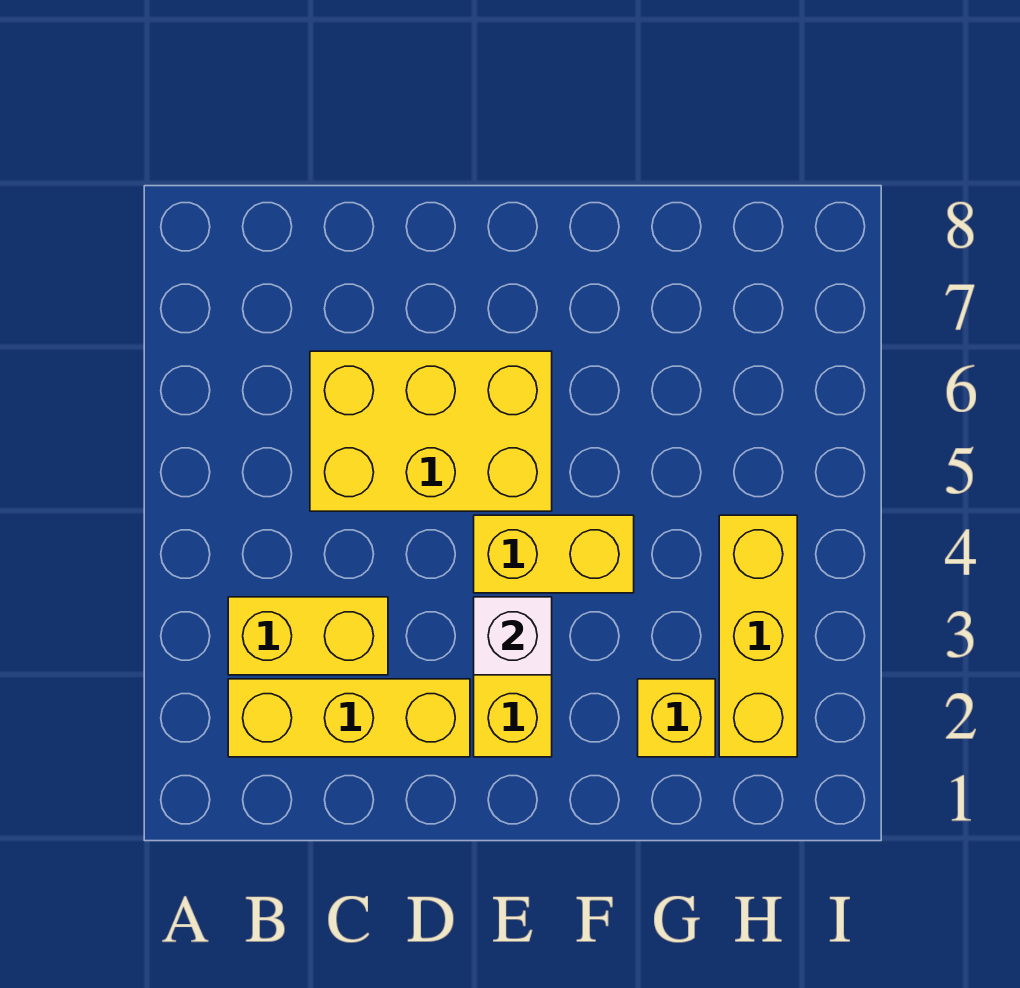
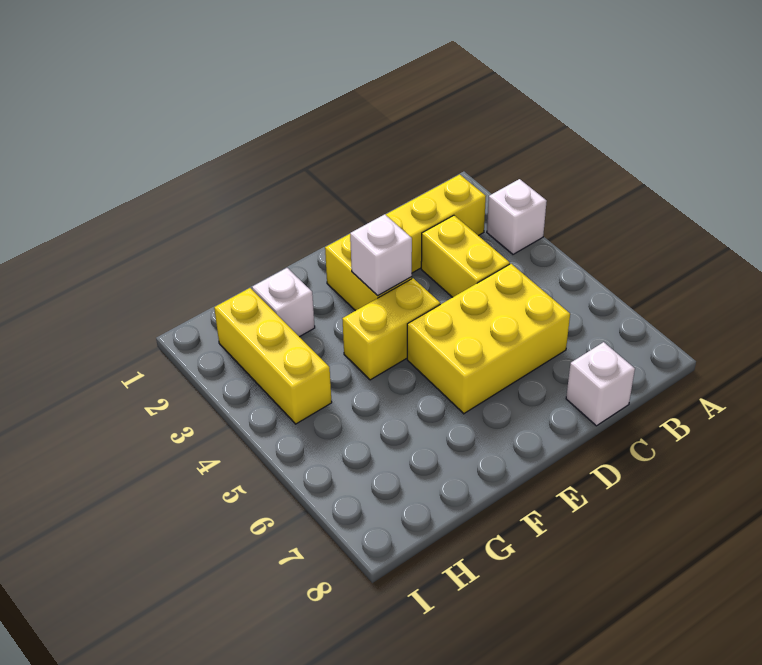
none -> white 1x1 brick [487,179,547,254]
yellow 1x2 brick [228,597,388,675] -> yellow 1x2 brick turned to [421,215,510,297]
none -> white 1x1 brick [566,342,635,426]
yellow 1x1 brick [638,679,715,757] -> white 1x1 brick [252,268,315,337]

